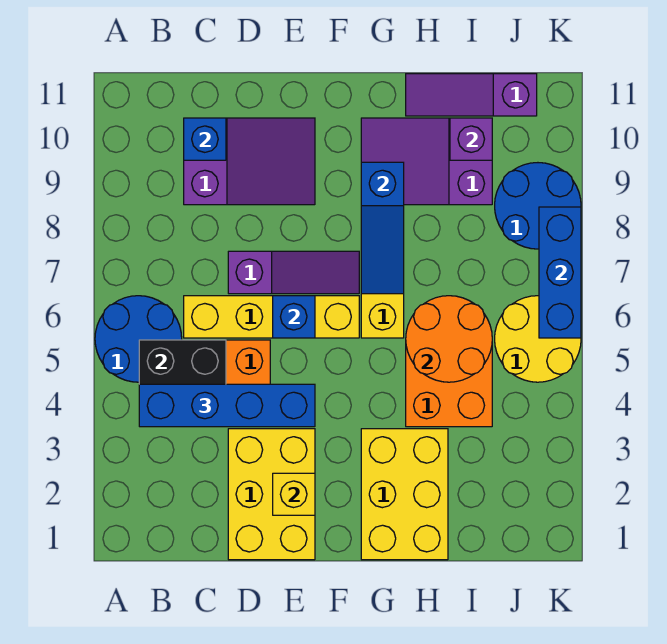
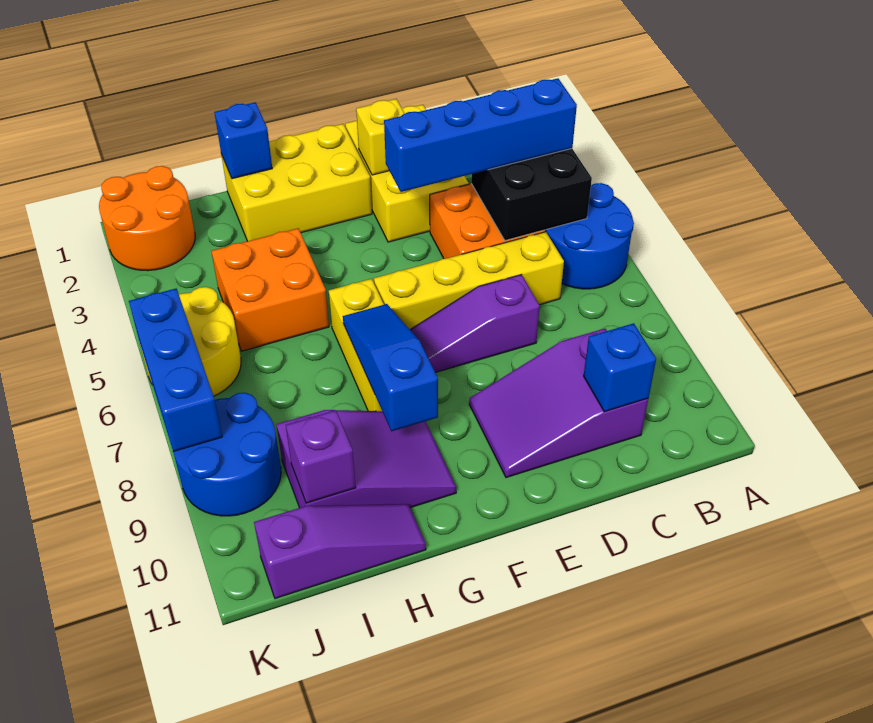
blue 1x1 brick [273,296,315,338] -> blue 1x1 brick moved to [214,102,272,179]
yellow 2x3 brick [361,429,448,560] -> yellow 2x3 brick turned to [221,124,372,241]
orange 2x2 round brick [406,296,492,382] -> orange 2x2 round brick moved to [99,166,195,271]

